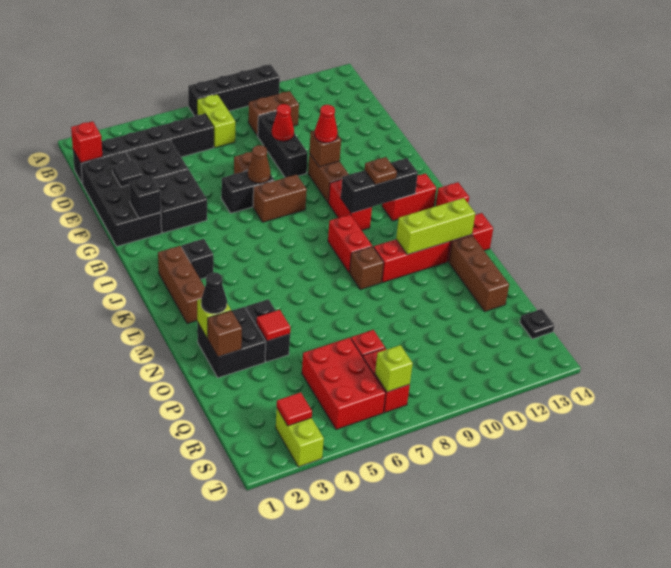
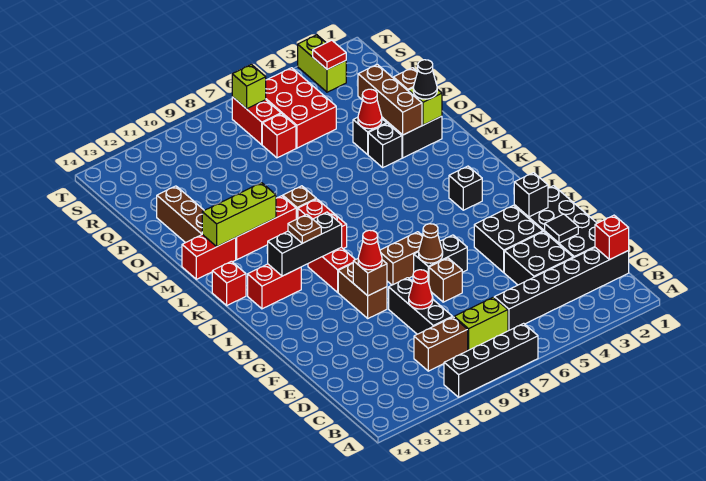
lime 1x2 brick [197,94,235,148] -> lime 1x2 brick turned to [454,297,508,350]
brown 1x3 brick [158,246,205,324] -> brown 1x3 brick moved to [358,64,422,135]
red 1x1 tile [257,310,290,341] -> red 1x1 cone [358,89,382,129]
black 1x1 plate [520,309,554,339] -> none

